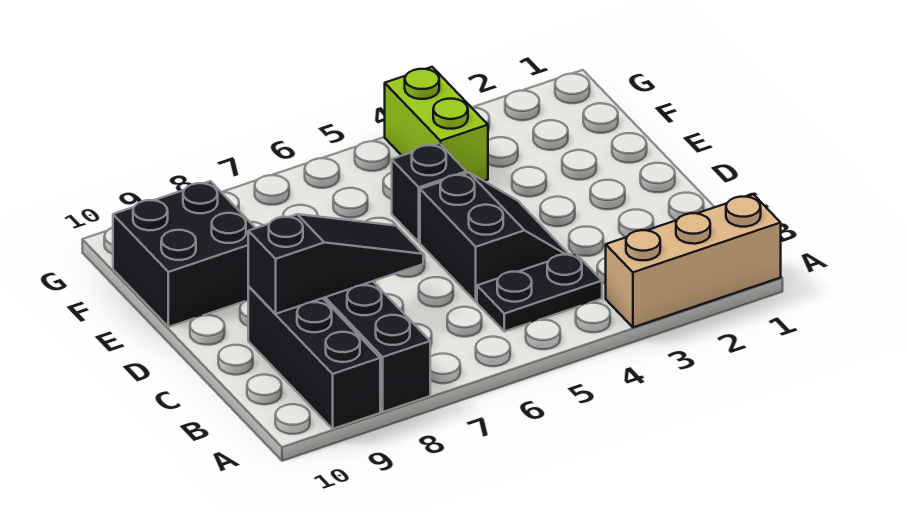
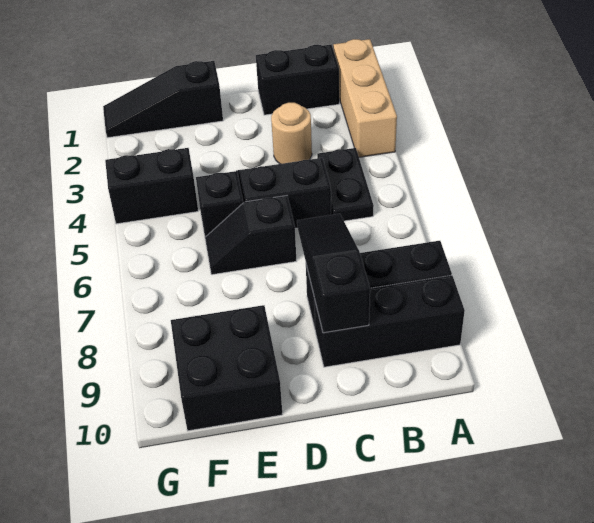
none -> black 1x2 brick [256,45,339,115]
none -> tan 1x1 round brick [271,103,312,164]
none -> black 1x2 slope [205,196,296,275]
none -> black 1x3 slope [103,61,223,138]
lime 1x2 brick [385,67,488,181] -> black 1x2 brick [105,148,198,224]

